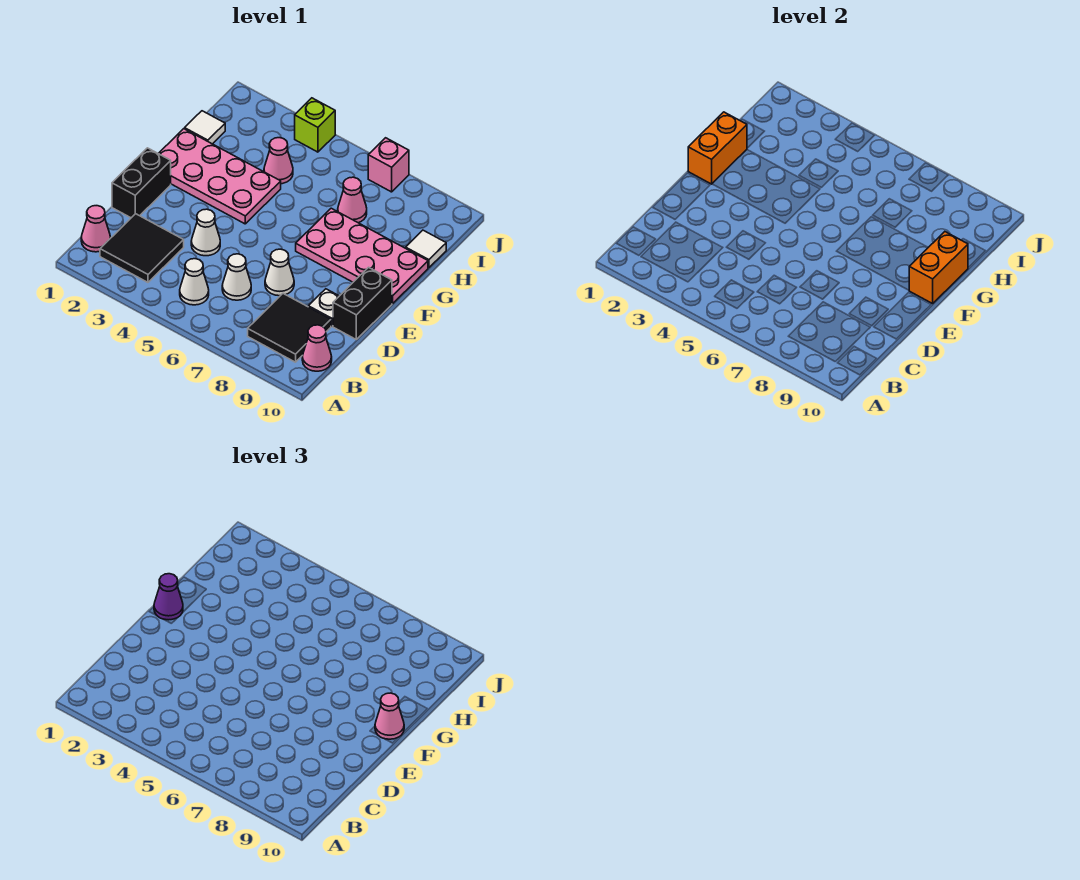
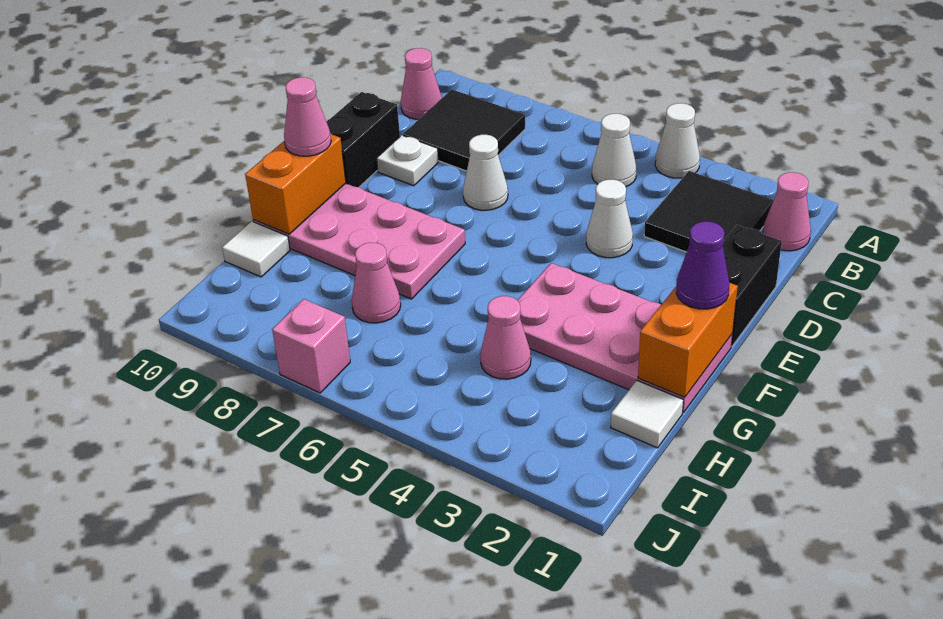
white 1x1 cone [222,254,251,300] -> white 1x1 cone moved to [655,103,700,178]
lime 1x1 brick [295,98,335,152] -> none

